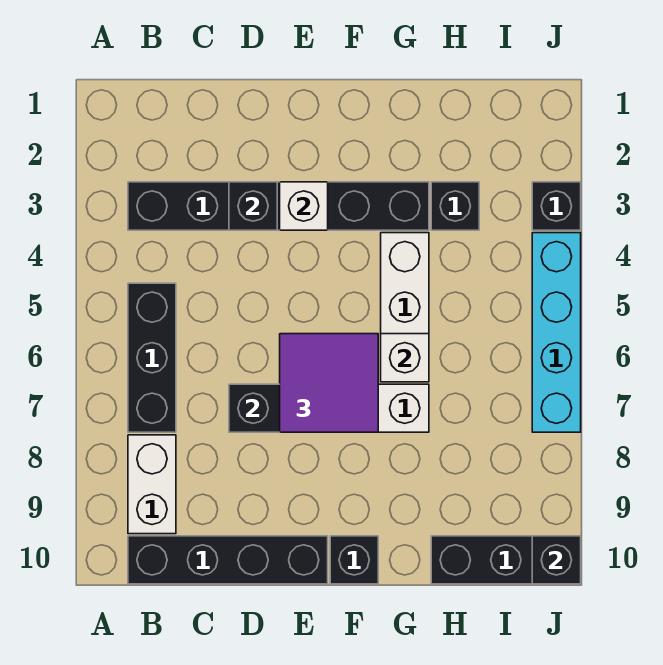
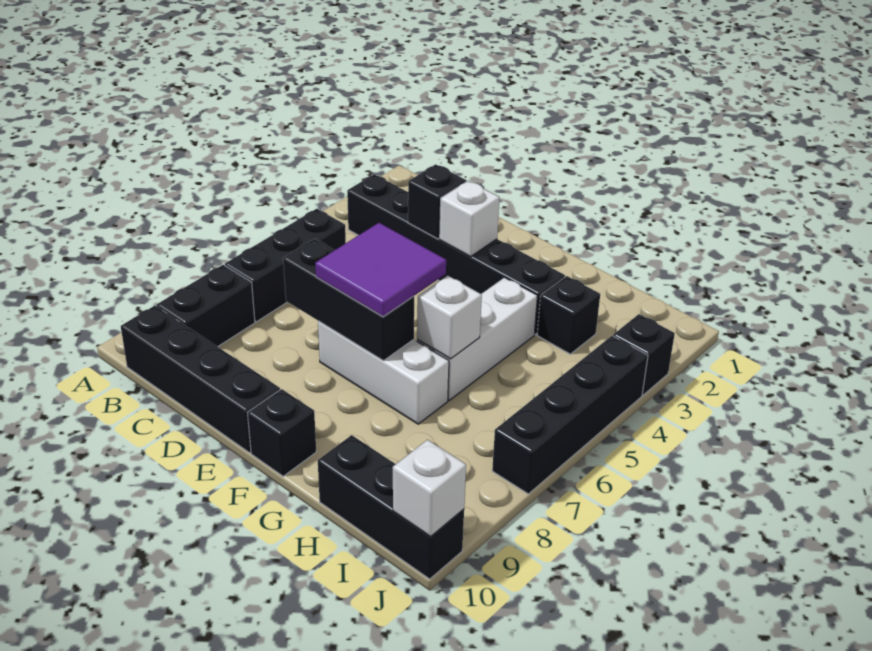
white 1x2 brick [128,435,176,534] -> black 1x2 brick [157,265,255,347]
cyan 1x4 brick [532,233,581,432] -> black 1x4 brick [492,336,648,494]
black 1x1 brick [532,536,581,584] -> white 1x1 brick [393,440,466,536]

